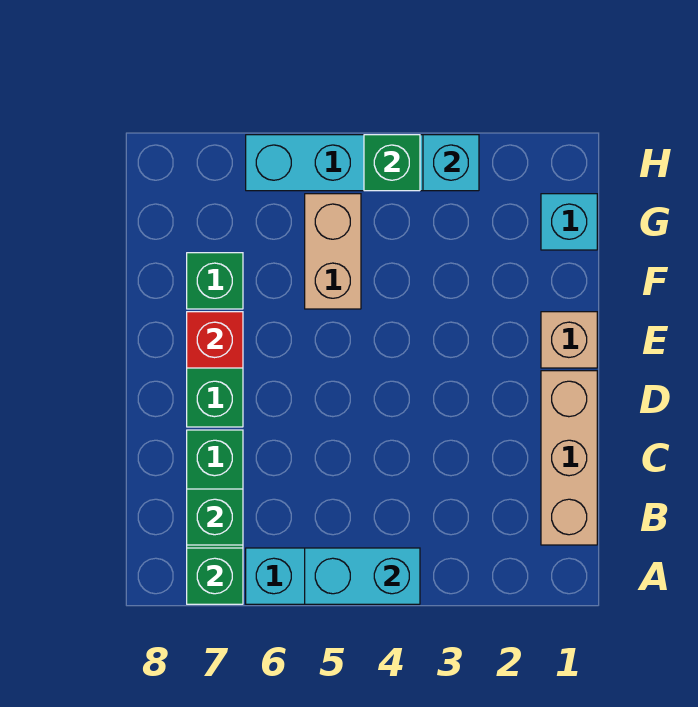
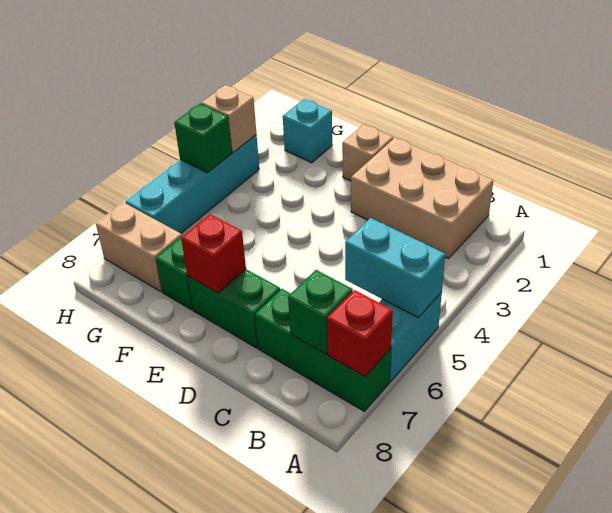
cyan 1x2 brick [305,548,420,604] -> cyan 1x2 brick turned to [345,218,445,318]
green 1x1 brick [187,548,243,604] -> red 1x1 brick [327,290,393,376]
tan 1x3 brick [541,371,597,545] -> tan 2x3 brick [351,138,493,259]
tan 1x2 brick [305,194,361,309] -> tan 1x2 brick moved to [96,202,182,291]
cyan 1x1 brick [423,135,479,191] -> tan 1x1 brick [201,85,256,152]

